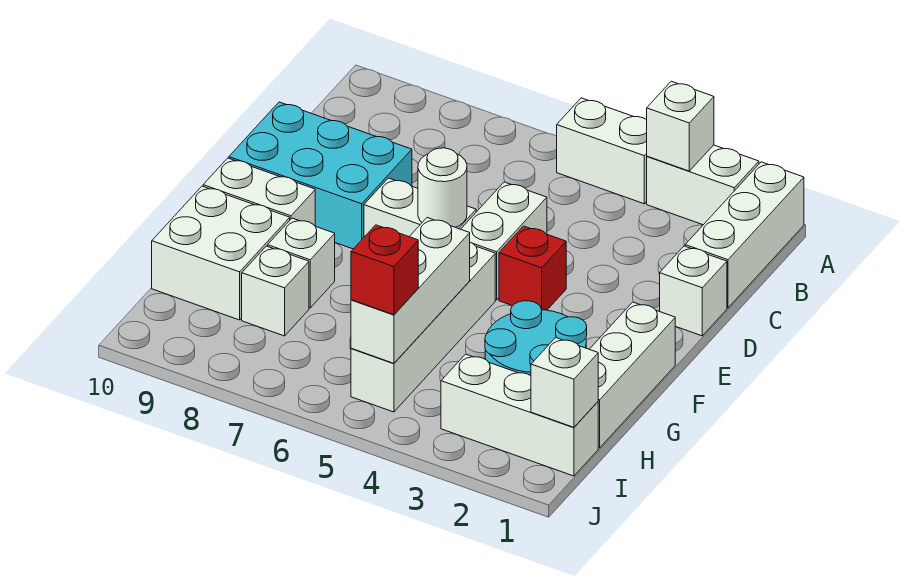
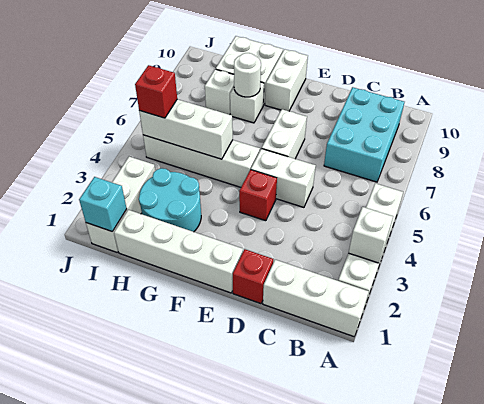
white 1x1 brick [660,246,727,336] -> red 1x1 brick [233,249,273,304]
cyan 2x3 brick [229,102,412,249] -> cyan 2x3 brick moved to [324,87,404,182]
white 1x1 round brick [418,148,467,227] -> white 1x1 round brick moved to [234,53,261,97]
white 1x3 brick [589,302,675,448] -> white 1x4 brick [114,210,243,293]
white 1x1 brick [531,338,598,427] -> cyan 1x1 brick [79,177,127,232]

